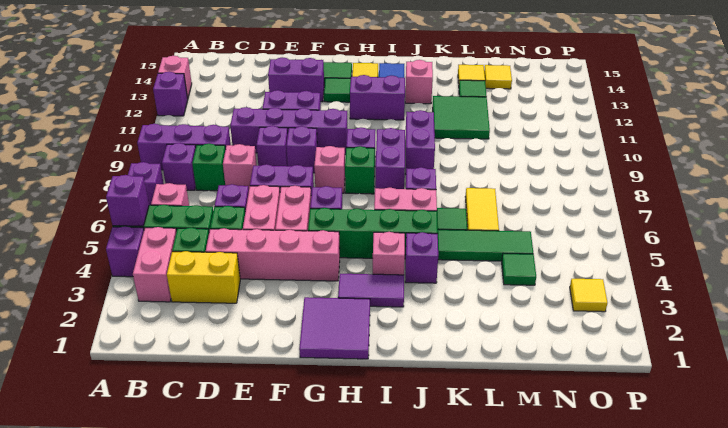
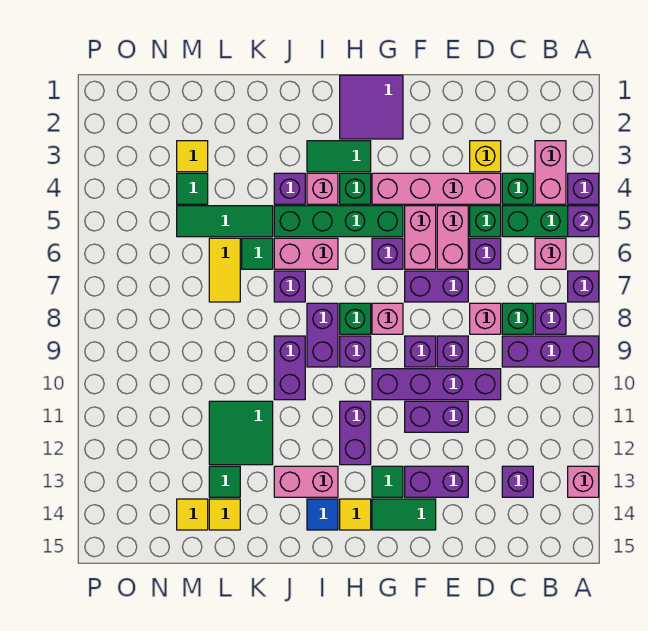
purple 1x1 brick [153,72,188,116] -> purple 1x1 brick moved to [502,466,533,497]
yellow 1x2 brick [167,251,240,303] -> yellow 1x1 brick [470,141,501,172]
purple 1x2 tile [338,274,404,307] -> green 1x2 tile [307,141,371,172]
none -> green 1x1 brick [340,173,371,204]
purple 1x2 brick [350,75,405,120] -> purple 1x2 brick turned to [340,401,371,465]
pink 1x1 brick [405,60,433,104] -> pink 1x2 brick [274,466,338,497]
yellow 1x1 tile [570,279,608,312] -> yellow 1x1 tile moved to [177,141,208,172]

